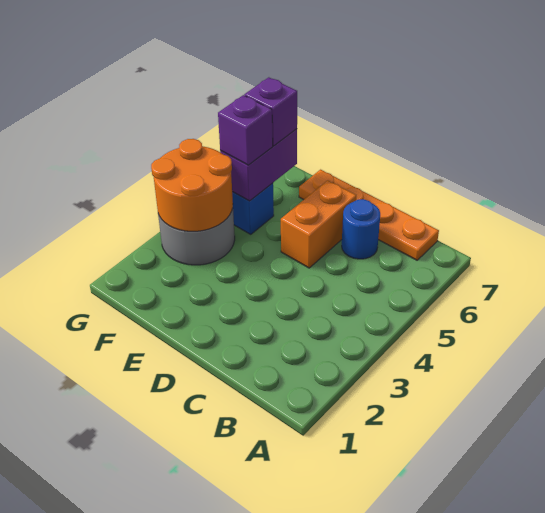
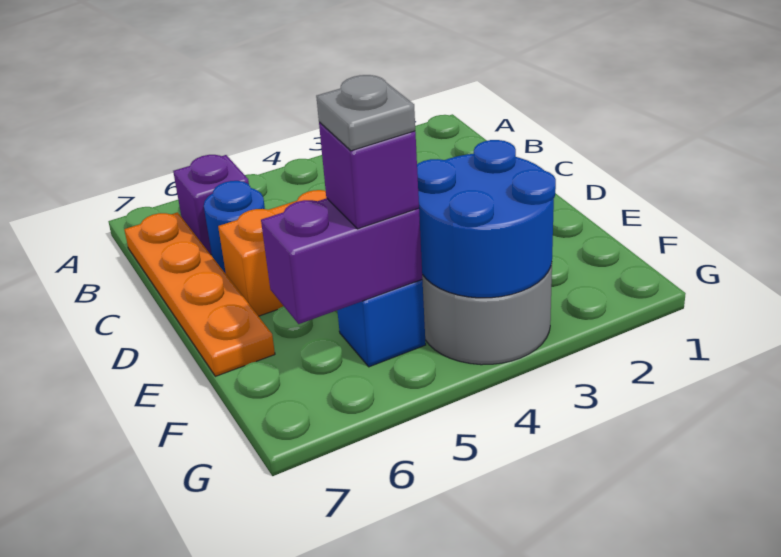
orange 2x2 round brick [151,139,233,231] -> blue 2x2 round brick [417,140,556,298]
none -> grey 1x1 plate [316,75,415,151]
purple 1x1 brick [244,77,297,146] -> purple 1x1 brick moved to [173,155,249,255]

